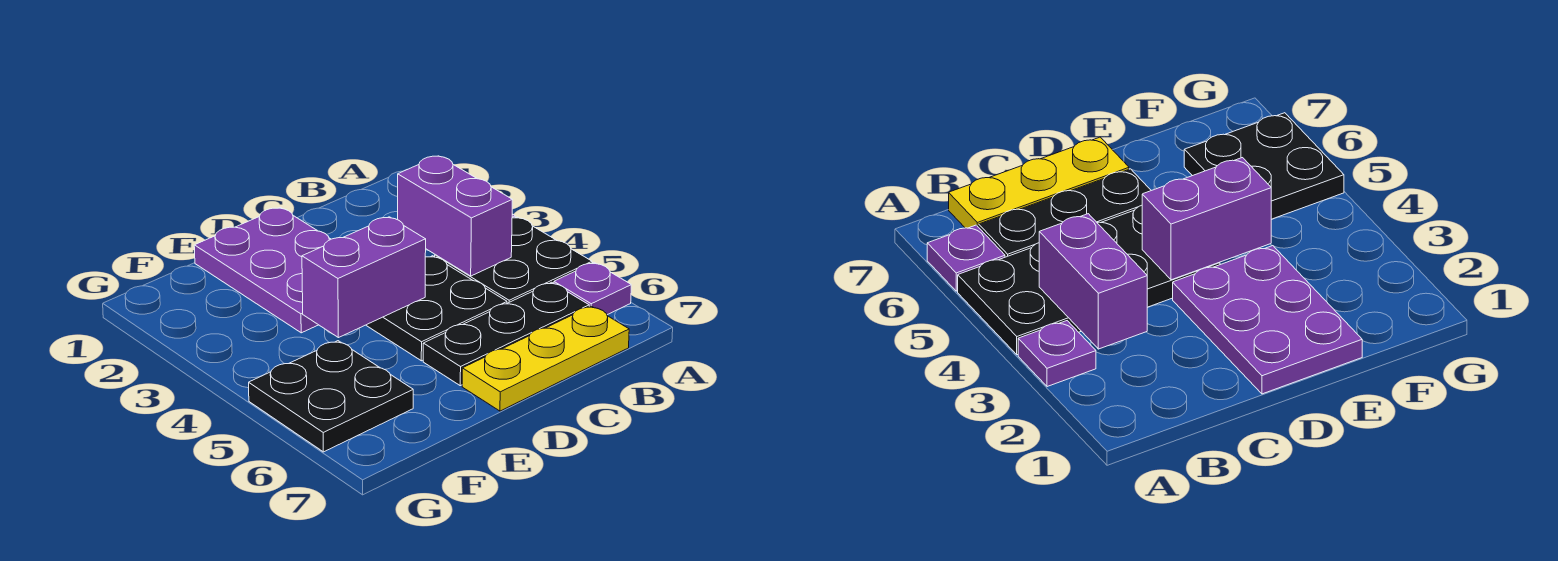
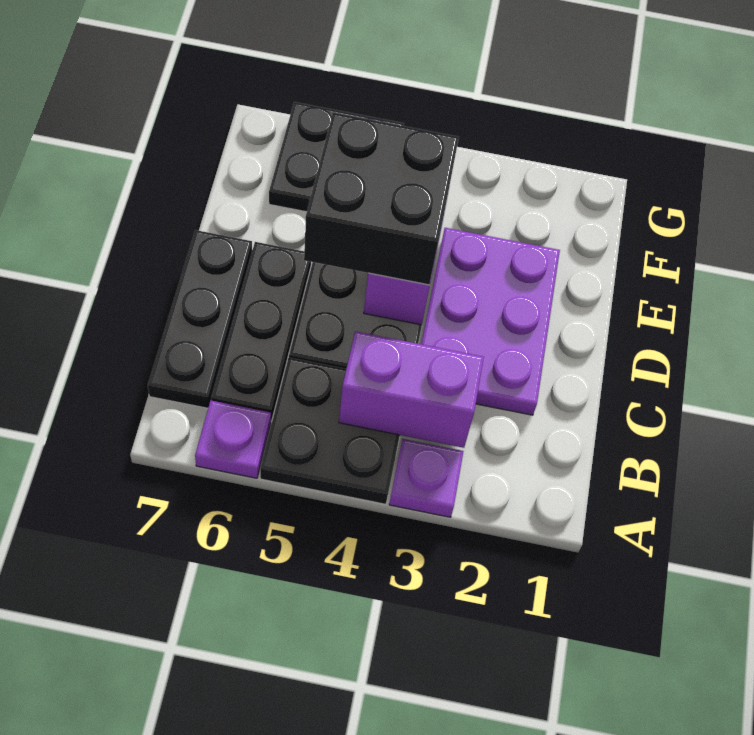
yellow 1x3 plate [462,306,629,411] -> black 1x3 plate [148,230,252,408]
purple 2x3 plate [194,208,331,333] -> purple 2x3 plate turned to [421,228,560,415]
none -> black 2x2 brick [304,113,459,285]

